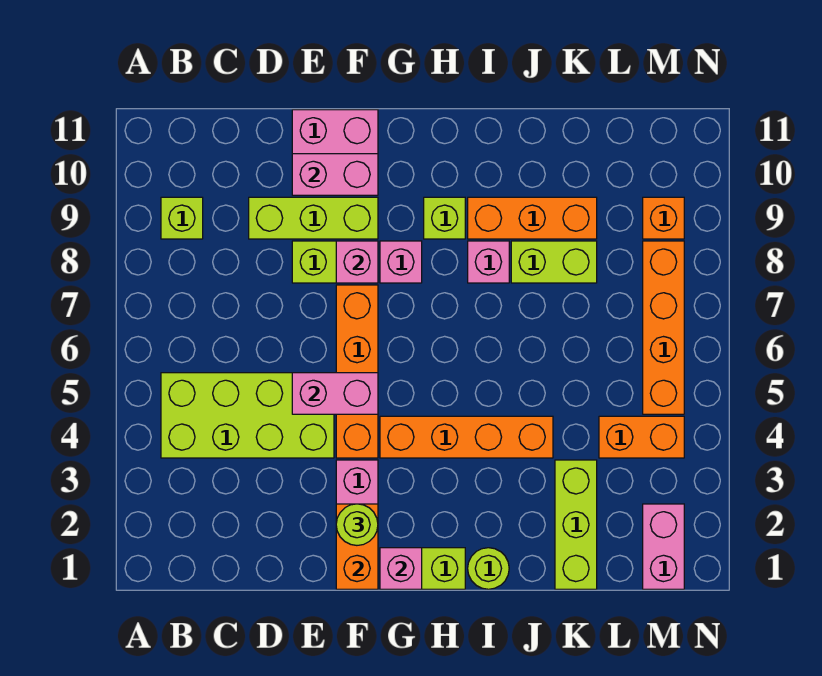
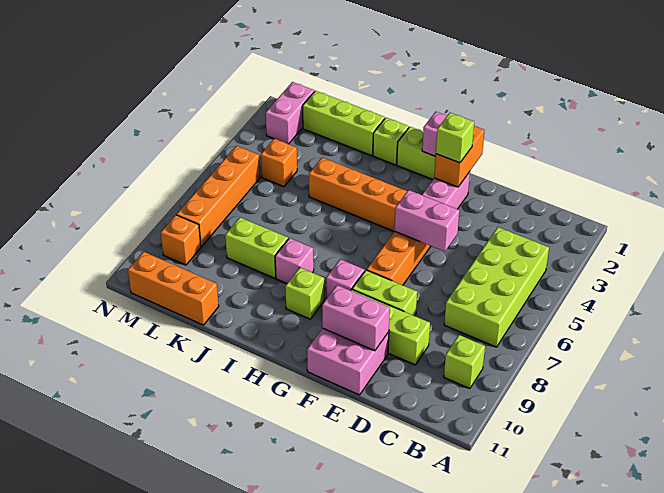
lime 2x4 brick [161,373,334,458] -> lime 2x4 brick turned to [444,227,549,347]
lime 1x1 round brick [336,504,378,545] -> lime 1x1 brick [436,113,474,163]
pink 1x1 brick [336,241,378,283] -> none
lime 1x1 round brick [468,548,509,589] -> lime 1x1 brick [373,118,409,165]
orange 1x3 brick [468,197,597,239] -> orange 1x3 brick moved to [128,252,219,325]
lime 1x3 brick [555,460,597,589] -> lime 1x3 brick turned to [303,91,385,156]
orange 1x2 brick [599,416,684,458] -> orange 1x1 brick [261,139,297,187]

